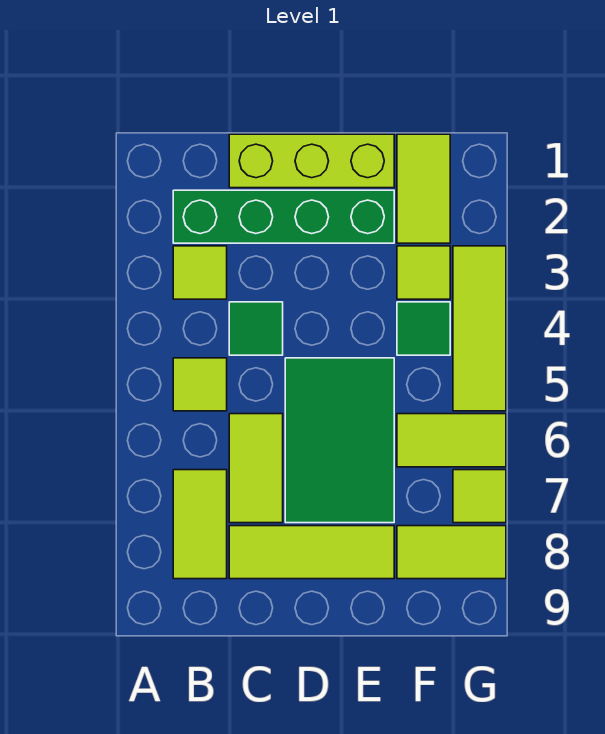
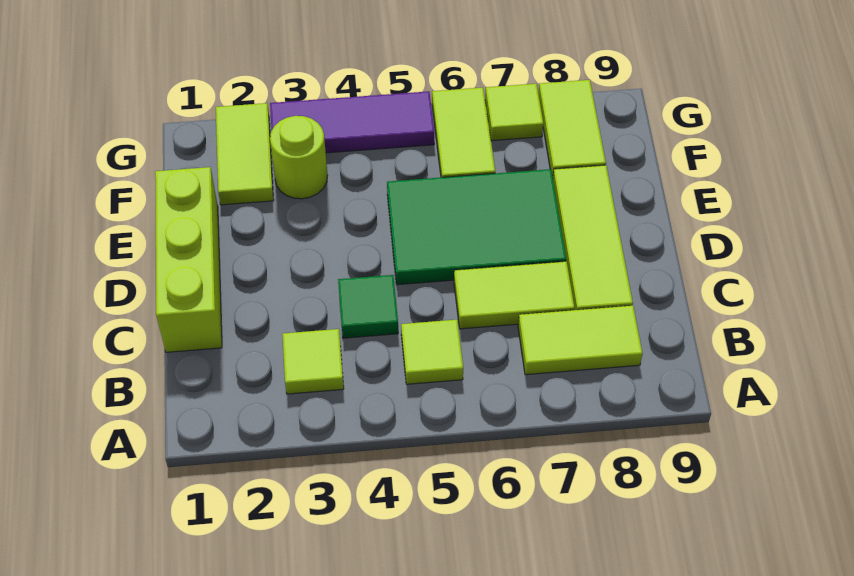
green 1x4 brick [173,190,394,243] -> none
lime 1x2 tile [397,134,450,243] -> lime 1x2 tile turned to [216,103,274,205]
lime 1x1 tile [397,246,450,299] -> lime 1x1 round brick [270,116,328,199]
green 1x1 tile [397,302,450,355] -> none
lime 1x3 tile [453,246,506,411] -> purple 1x3 tile [270,91,434,153]

